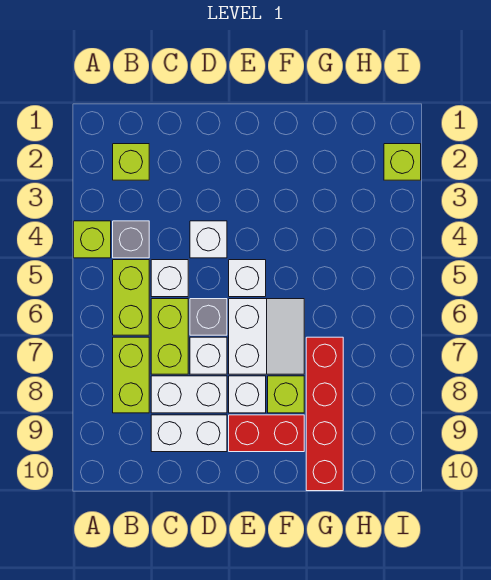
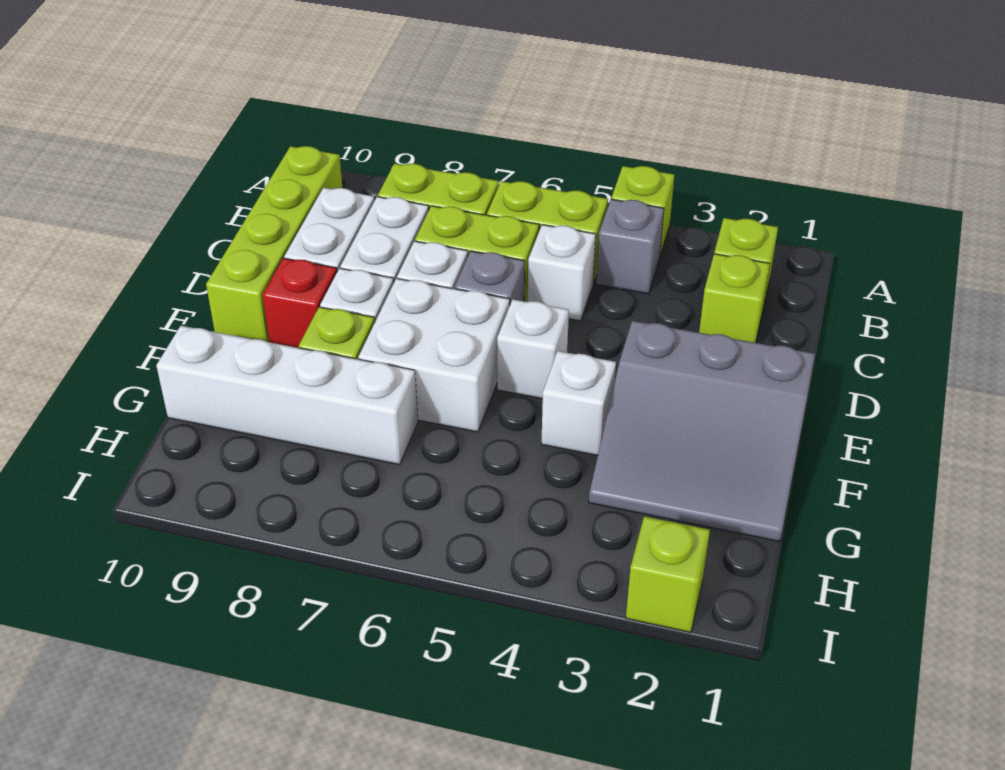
none -> lime 1x4 brick [206,146,342,342]
none -> lime 1x1 brick [699,254,770,343]
white 1x1 brick [190,221,227,258] -> white 1x1 brick moved to [541,351,616,456]
none -> grey 3x3 slope [589,321,815,541]
white 2x2 slope [229,299,304,374] -> white 2x2 brick [358,278,510,432]
red 1x2 brick [229,415,304,452] -> red 1x1 brick [263,258,337,348]
red 1x4 brick [306,337,343,491] -> white 1x4 brick [156,326,418,465]

